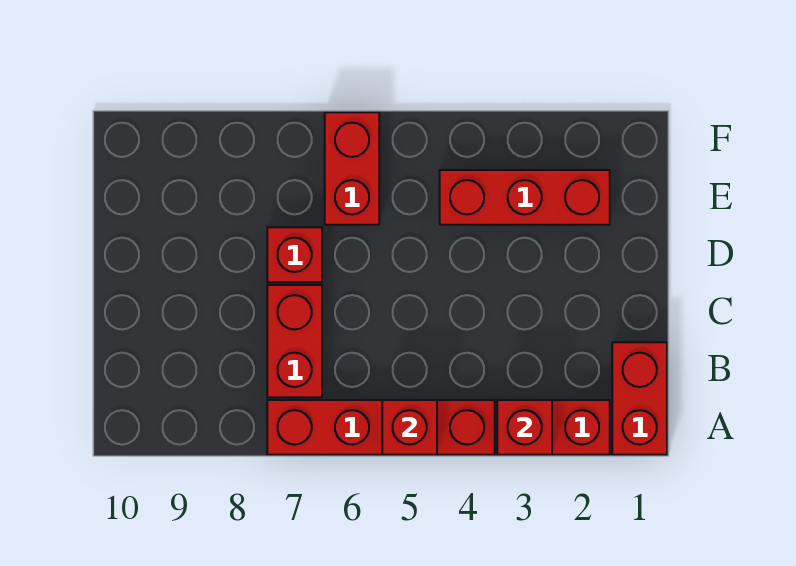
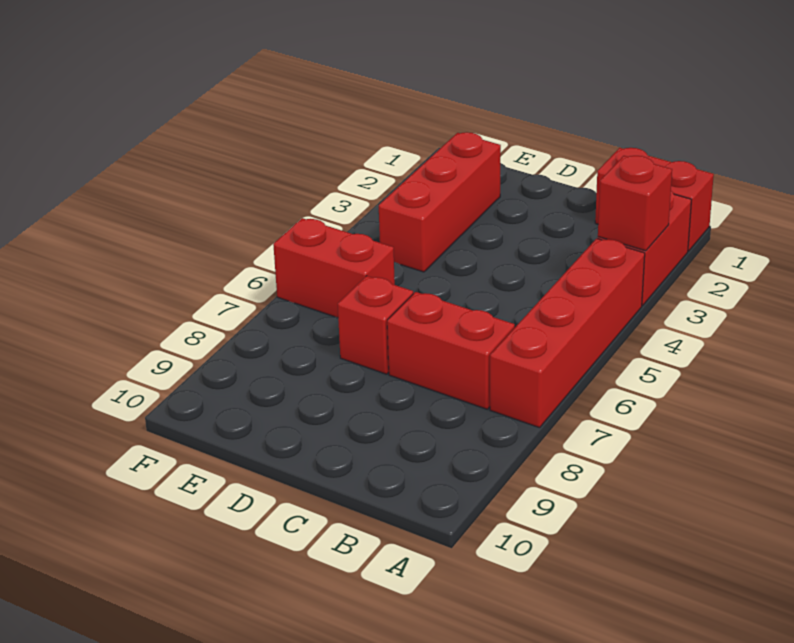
red 1x1 brick [382,400,437,455] -> none

